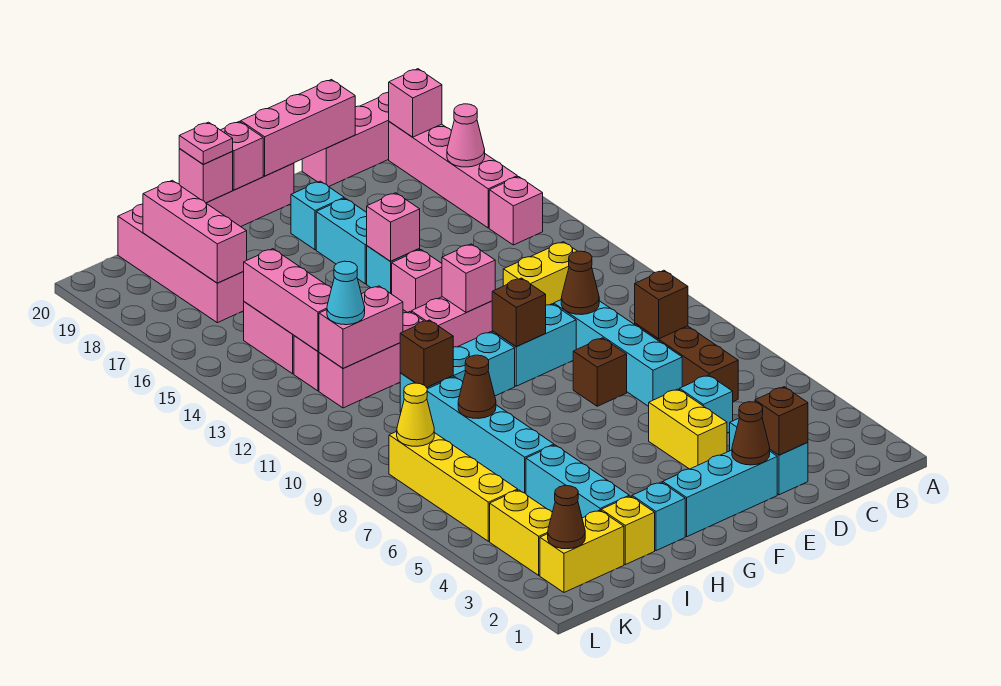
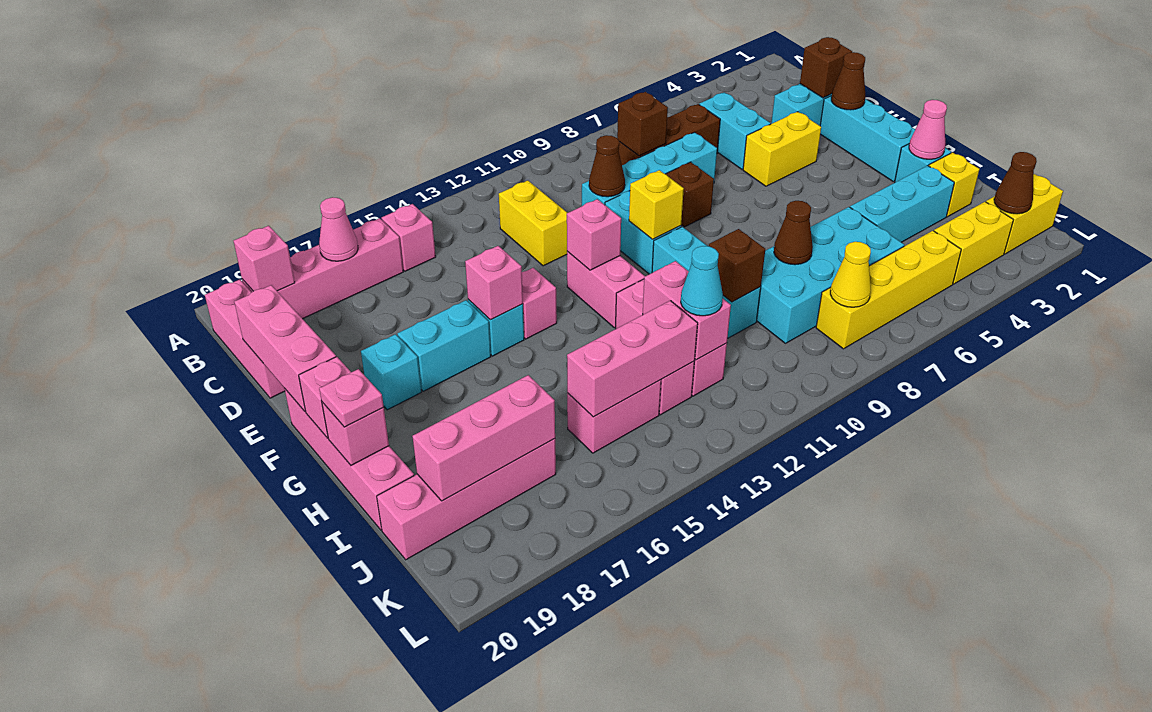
cyan 1x1 brick [680,375,733,433] -> cyan 1x2 brick [699,92,771,169]
brown 1x1 brick [492,278,546,347] -> yellow 1x1 brick [629,170,684,239]
none -> pink 1x1 cone [909,100,947,159]
cyan 1x4 brick [427,377,554,494] -> cyan 2x4 brick [757,207,904,343]
yellow 1x2 brick [540,510,624,592] -> yellow 1x2 brick turned to [986,174,1063,254]

